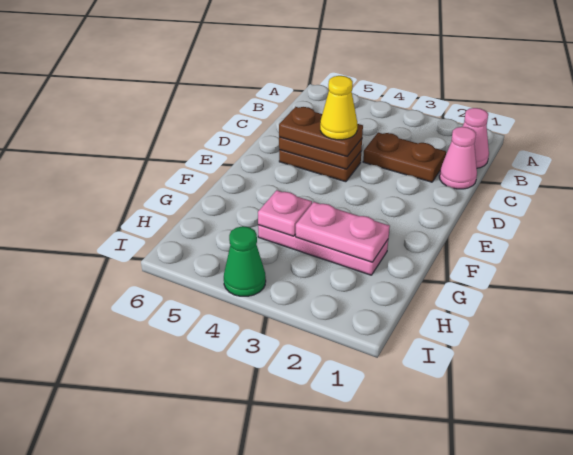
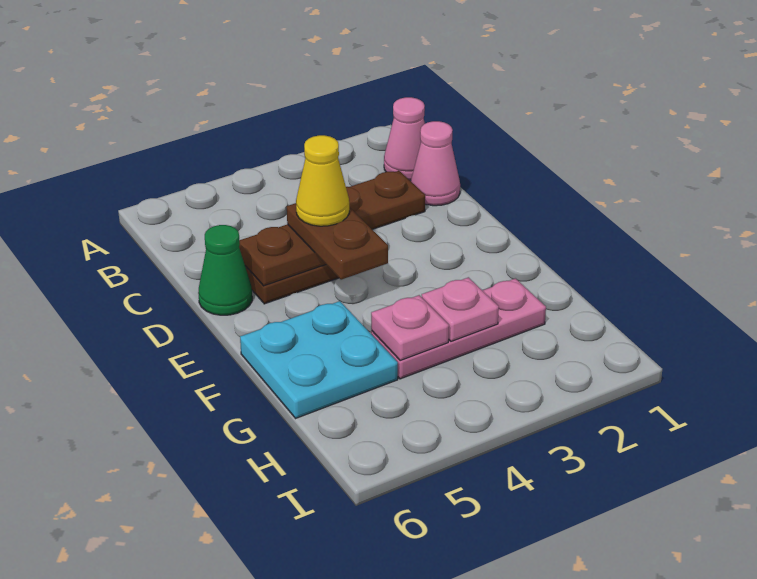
brown 1x2 plate [279,107,363,156] -> brown 1x2 plate turned to [287,203,388,280]
none -> cyan 2x2 plate [240,301,398,418]
pink 1x2 plate [296,202,390,262] -> pink 1x1 plate [422,277,499,341]
green 1x1 cone [224,226,266,296] -> green 1x1 cone moved to [198,225,252,315]

